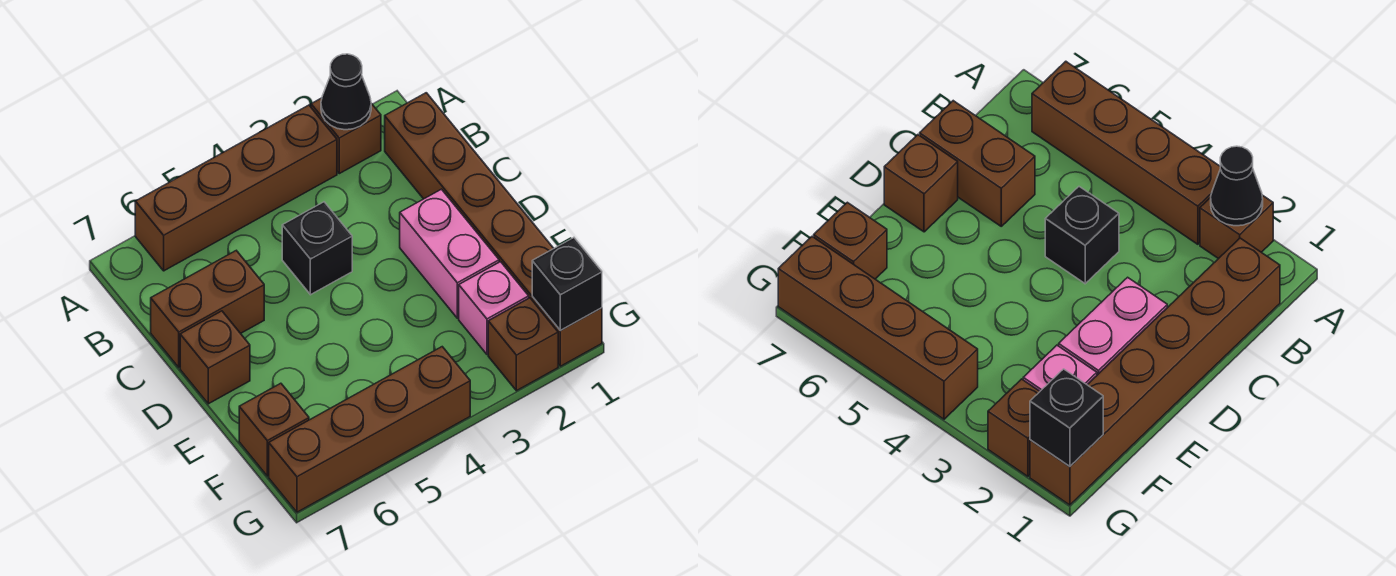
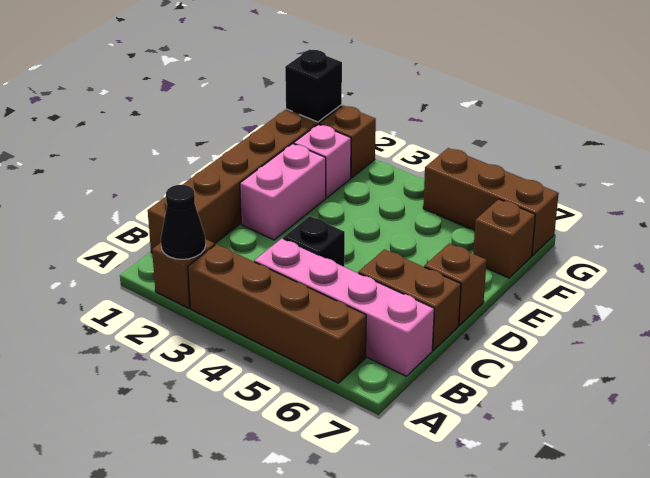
none -> pink 1x4 brick [254,238,434,376]
brown 1x4 brick [269,347,470,512] -> brown 1x3 brick [423,148,559,255]

